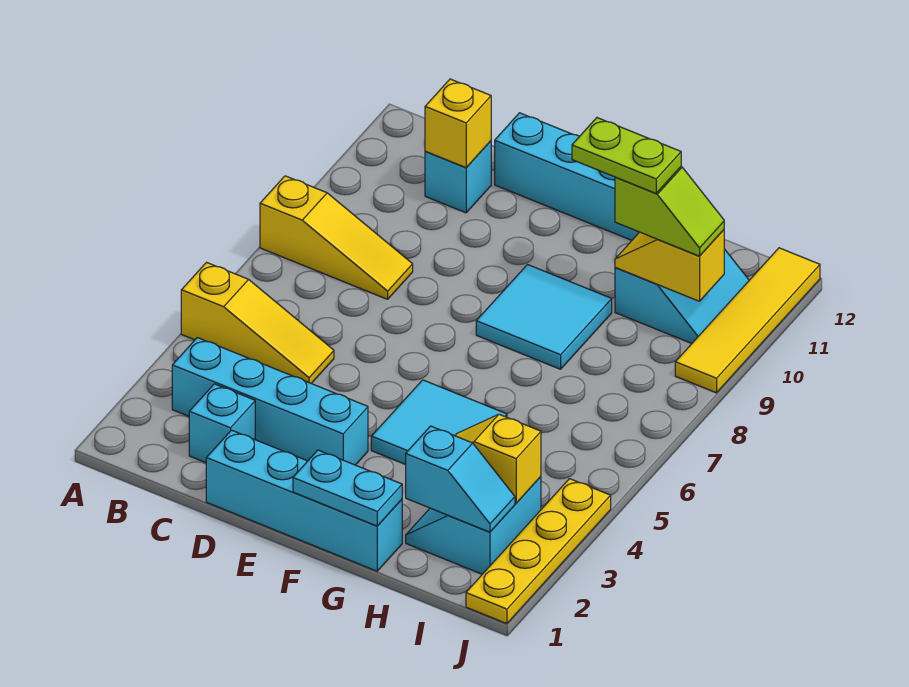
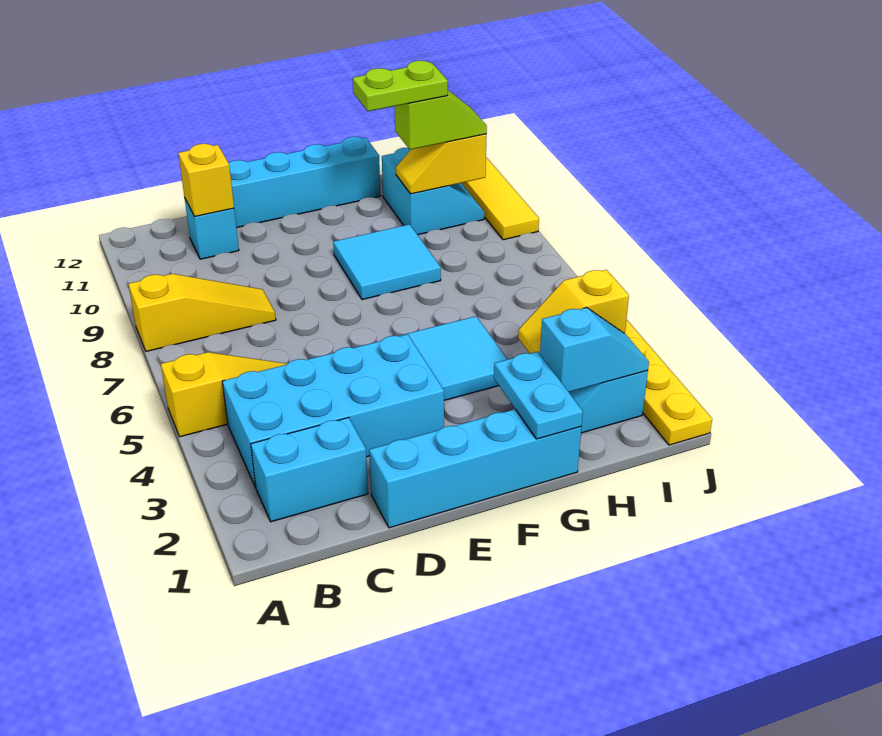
cyan 1x4 brick [172,338,368,465] -> cyan 2x4 brick [222,334,444,487]
cyan 1x1 brick [189,384,255,463] -> cyan 1x2 brick [251,418,368,522]
cyan 1x2 plate [293,450,402,526] -> cyan 1x2 plate turned to [494,352,583,439]

